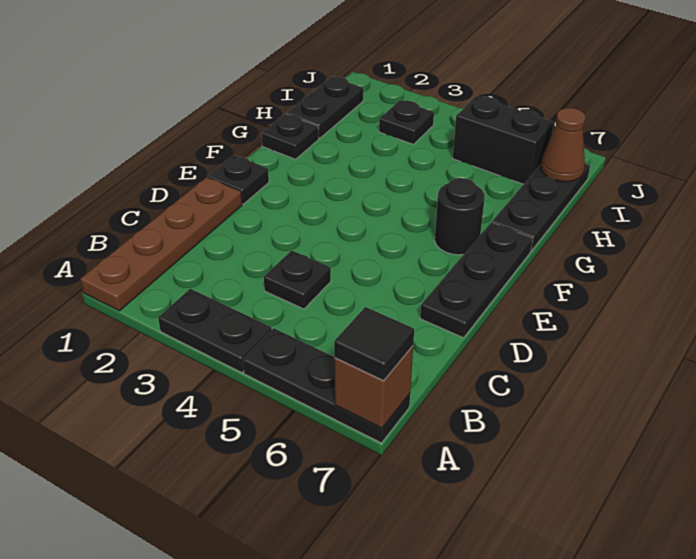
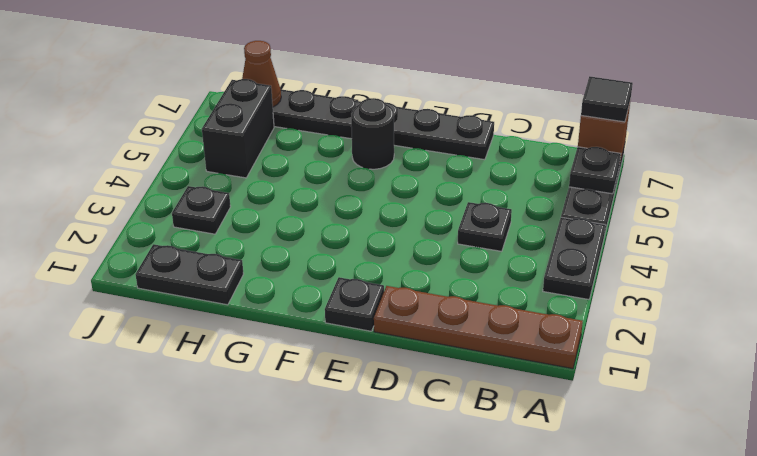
black 1x1 plate [262,114,319,159] -> black 1x1 plate moved to [569,147,621,194]

